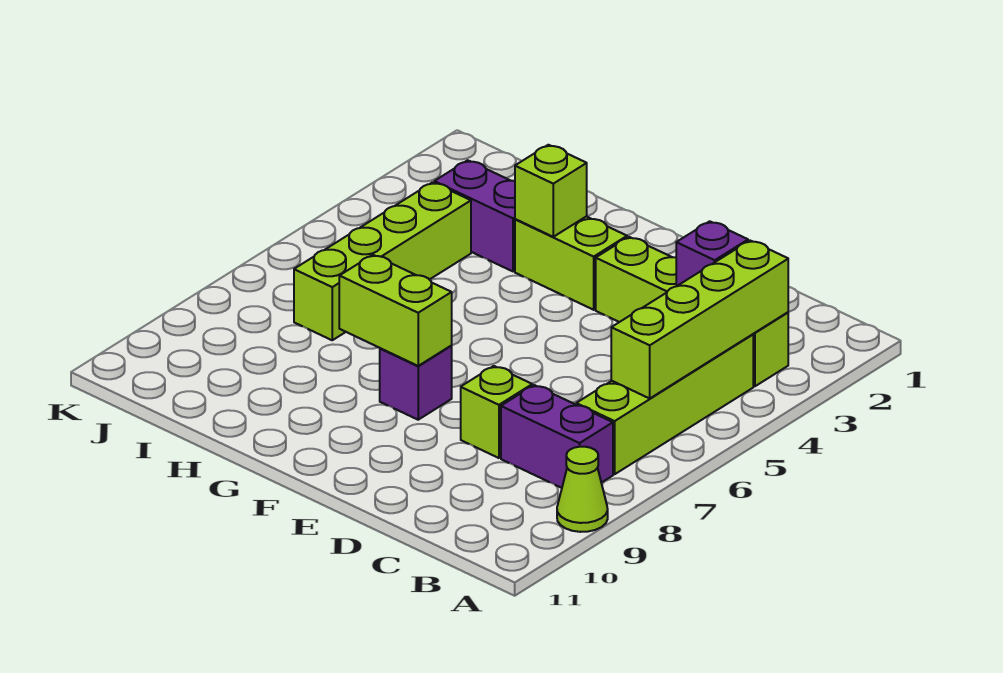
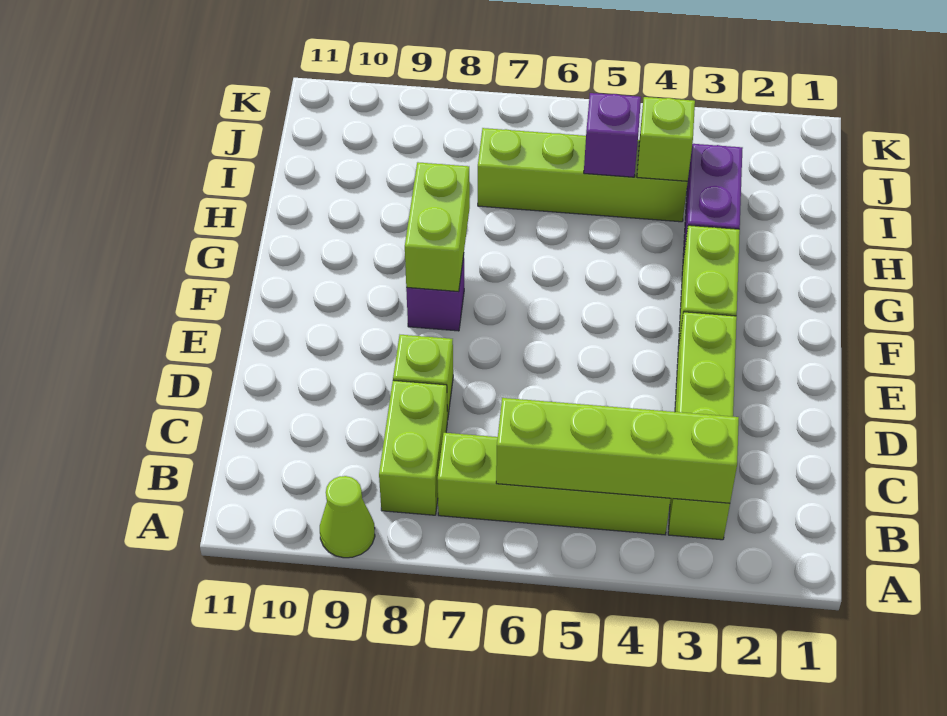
purple 1x2 brick [501,385,613,488] -> lime 1x2 brick [379,380,447,515]
purple 1x1 brick [676,221,748,286] -> purple 1x1 brick moved to [584,93,641,177]
lime 1x1 brick [515,145,587,237] -> lime 1x1 brick moved to [637,97,695,181]

